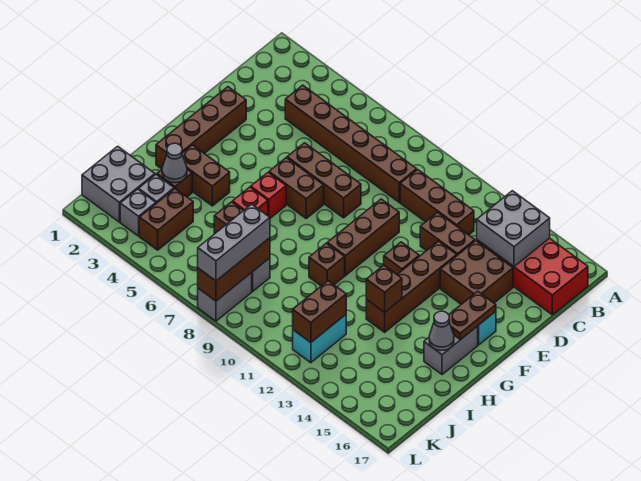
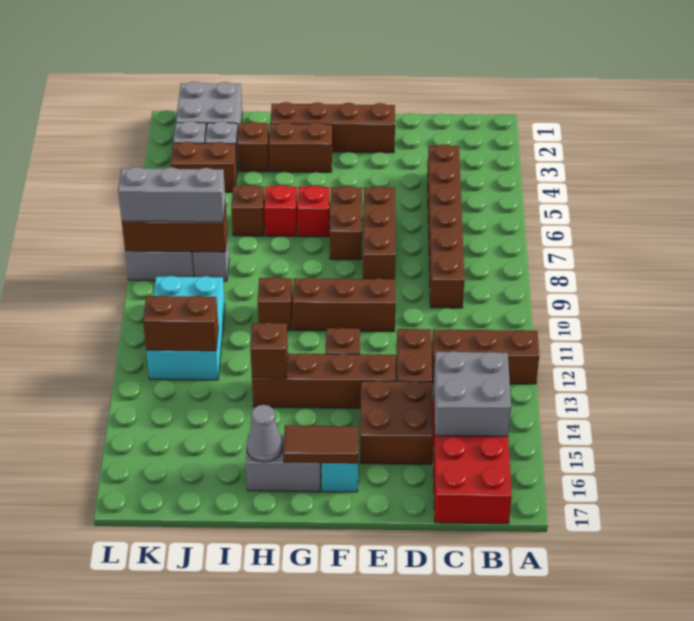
brown 1x3 brick [400,170,474,235] -> brown 1x3 brick turned to [432,329,539,384]
brown 1x2 plate [449,291,496,340] -> brown 1x2 tile [283,425,358,463]
brown 1x2 brick [182,145,230,206] -> brown 1x2 brick turned to [269,122,332,172]
grey 1x1 cone [162,143,187,183] -> none
cyan 1x2 brick [293,315,346,363] -> cyan 2x3 brick [146,276,225,380]

